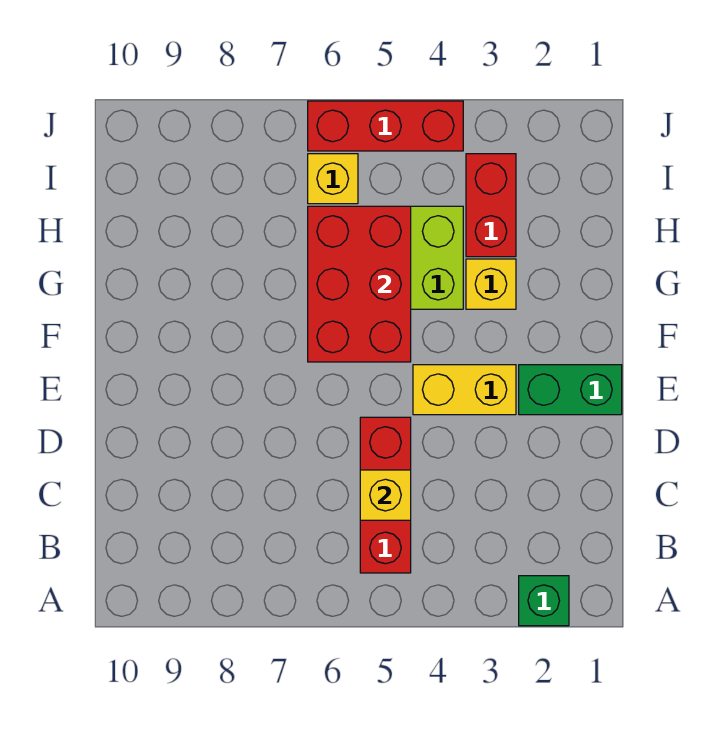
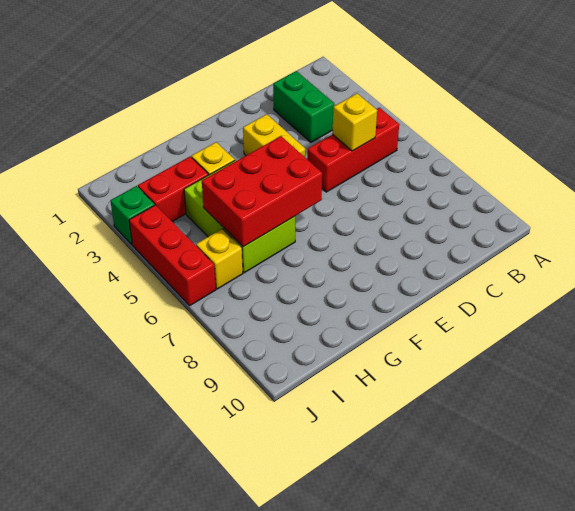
green 1x1 brick [519,576,569,626] -> green 1x1 brick moved to [110,186,155,244]
green 1x2 brick [519,365,622,415] -> green 1x2 brick moved to [273,71,334,142]

